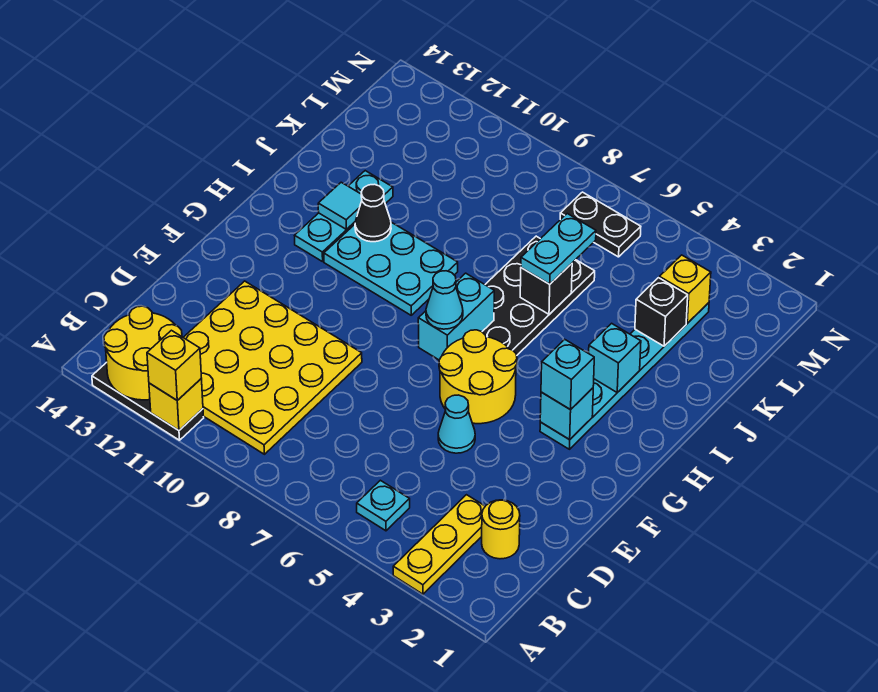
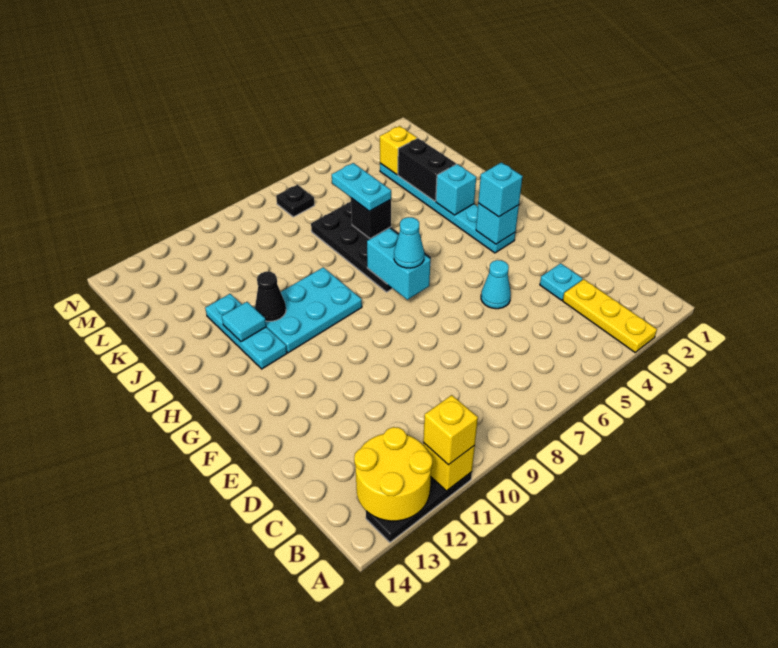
cyan 1x1 plate [357,480,410,531] -> cyan 1x1 plate moved to [540,263,583,300]
yellow 4x4 plate [183,281,362,454] -> none
yellow 1x1 round brick [482,500,520,559] -> none
yellow 2x2 round brick [439,330,517,424] -> none
black 1x1 brick [635,278,688,346] -> black 1x2 brick [398,138,456,201]
black 1x2 plate [560,192,641,257] -> black 1x1 plate [276,185,314,217]

